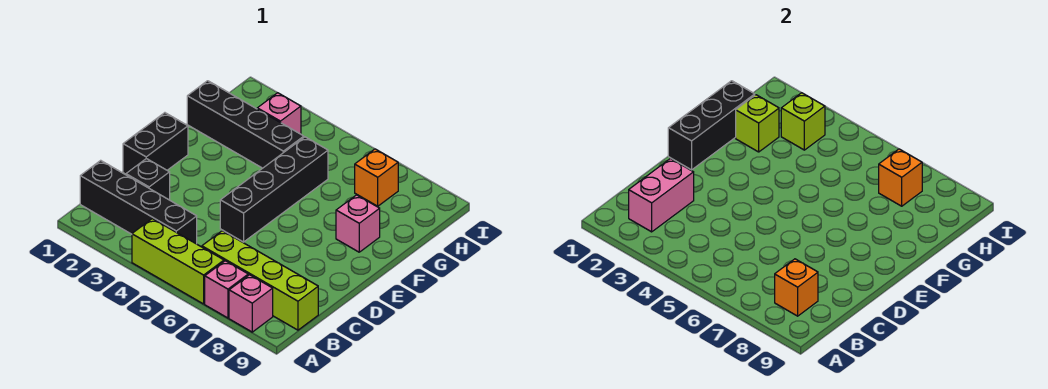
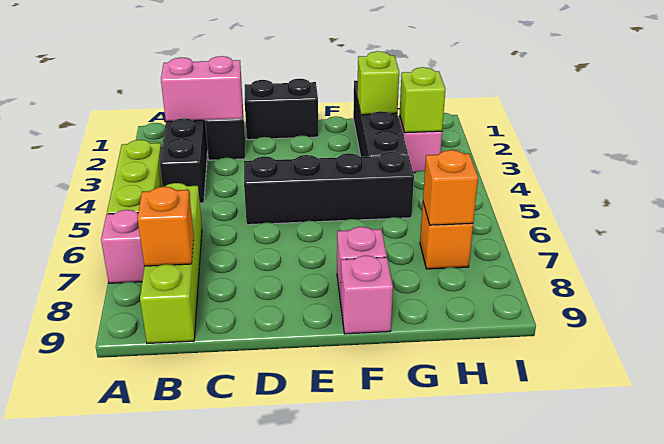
pink 1x1 brick [229,275,273,332] -> pink 1x1 brick moved to [341,255,393,334]
black 1x3 brick [668,81,755,170] -> none

